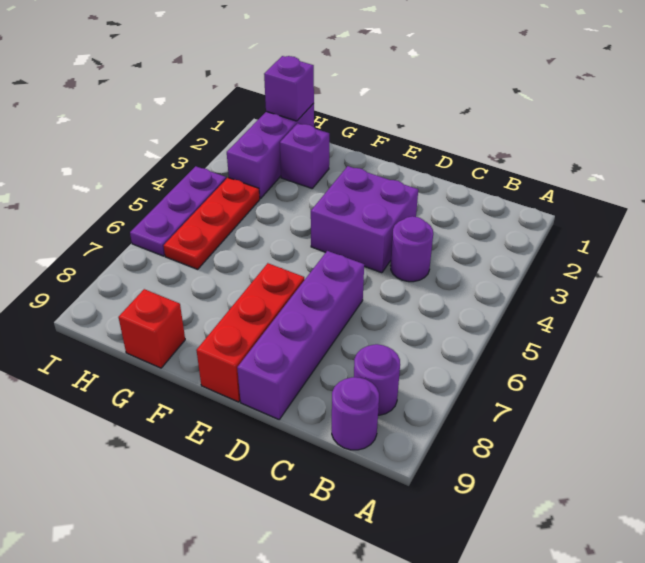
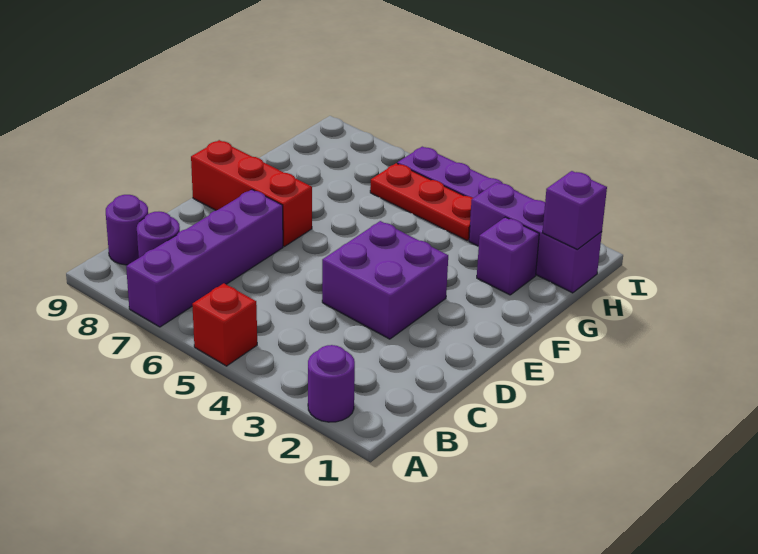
purple 1x1 round brick [390,216,433,282] -> purple 1x1 round brick moved to [308,345,355,422]
purple 1x4 brick [237,251,364,419] -> purple 1x4 brick turned to [126,190,283,327]
red 1x1 brick [118,289,185,368] -> red 1x1 brick moved to [192,283,257,366]

